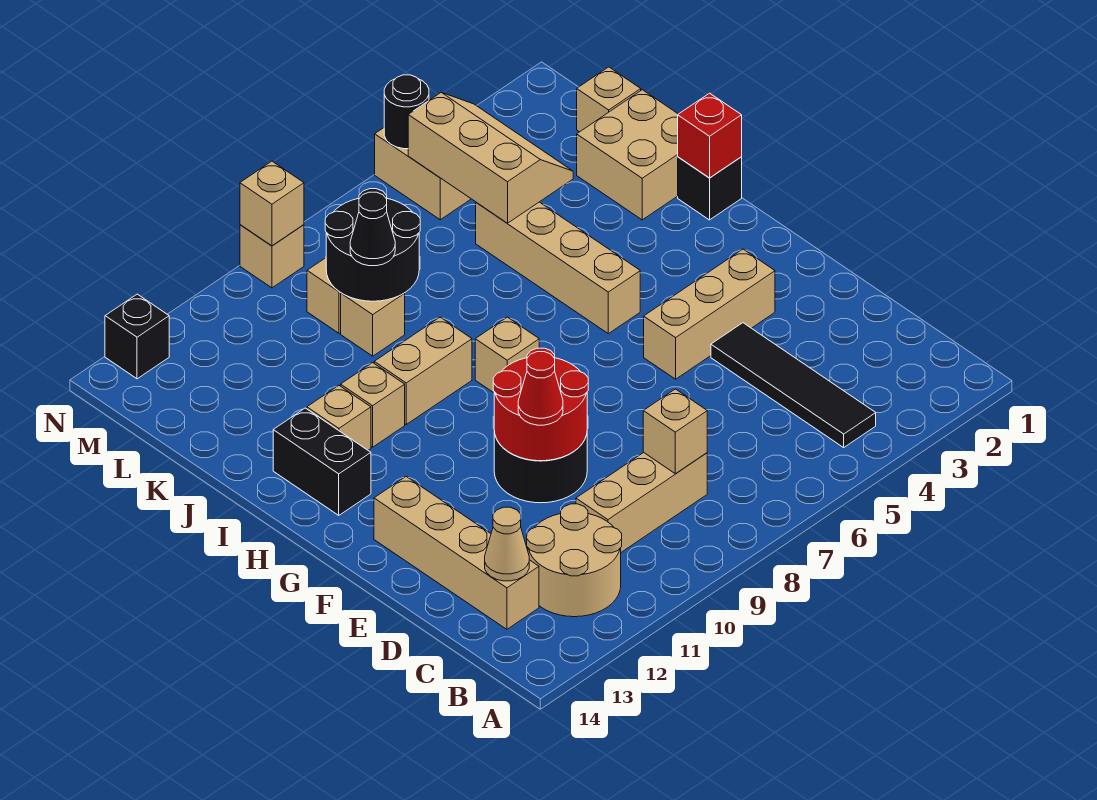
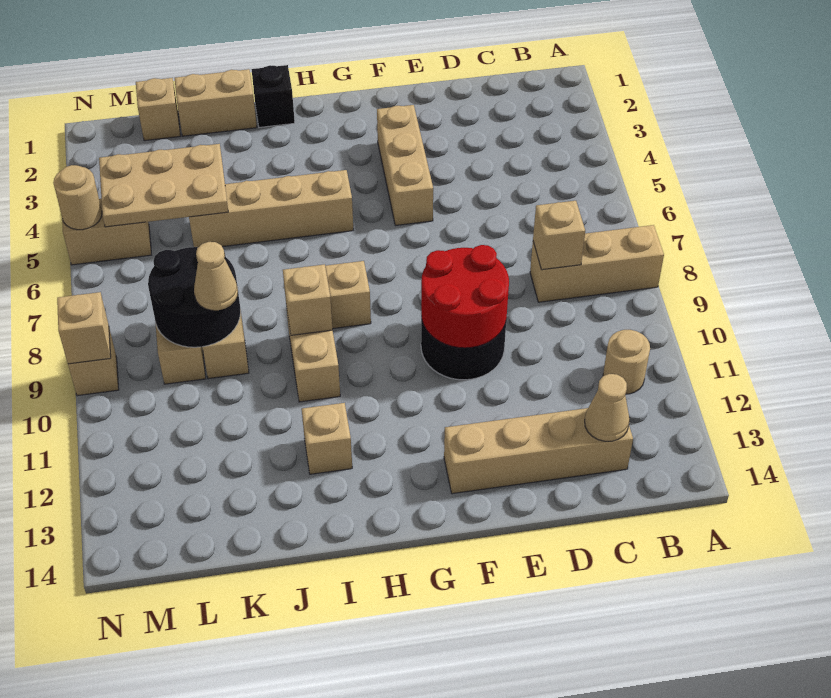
black 1x4 tile [711,323,876,447] -> none
tan 2x2 round brick [527,504,622,617] -> tan 1x1 round brick [603,330,650,394]
tan 1x3 brick [576,453,707,552] -> tan 1x3 brick turned to [530,225,664,302]
red 1x1 cone [518,352,563,425] -> none
black 1x2 brick [273,408,371,515] -> none
red 1x1 brick [678,93,742,178] -> none
tan 1x1 brick [341,363,405,447] -> tan 1x1 brick moved to [283,264,333,335]
tan 2x2 brick [577,90,678,220] -> tan 1x2 brick [174,69,257,136]
tan 2x3 slope [408,93,573,223] -> tan 2x3 plate [99,144,228,227]
black 1x1 cone [350,192,395,266] -> tan 1x1 cone [194,242,238,310]
black 1x1 round brick [384,75,429,149] -> tan 1x1 round brick [53,165,102,230]
black 1x1 brick [105,294,169,379] -> none

